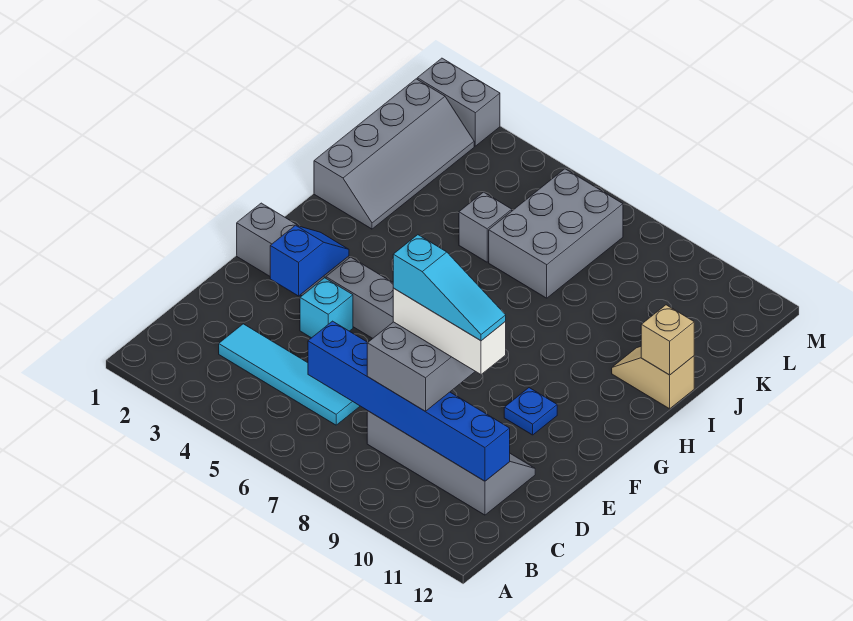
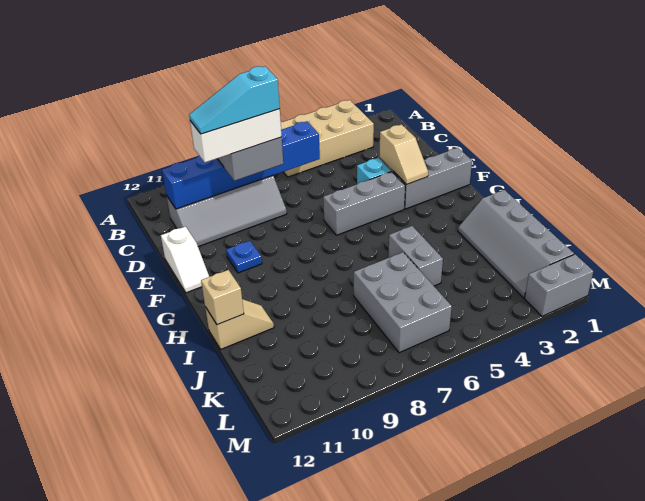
none -> tan 2x4 brick [281,100,374,177]
cyan 1x4 tile [219,324,360,425] -> none
blue 1x2 slope [270,225,349,296] -> tan 1x2 slope [379,124,428,185]
none -> white 1x2 slope [161,226,209,293]
grey 1x1 brick [459,192,512,262] -> grey 1x2 brick [388,226,443,286]

